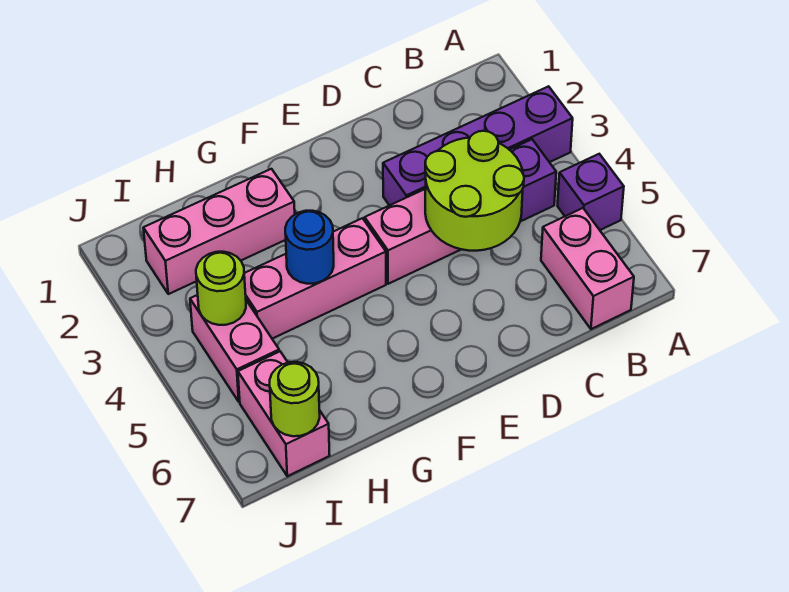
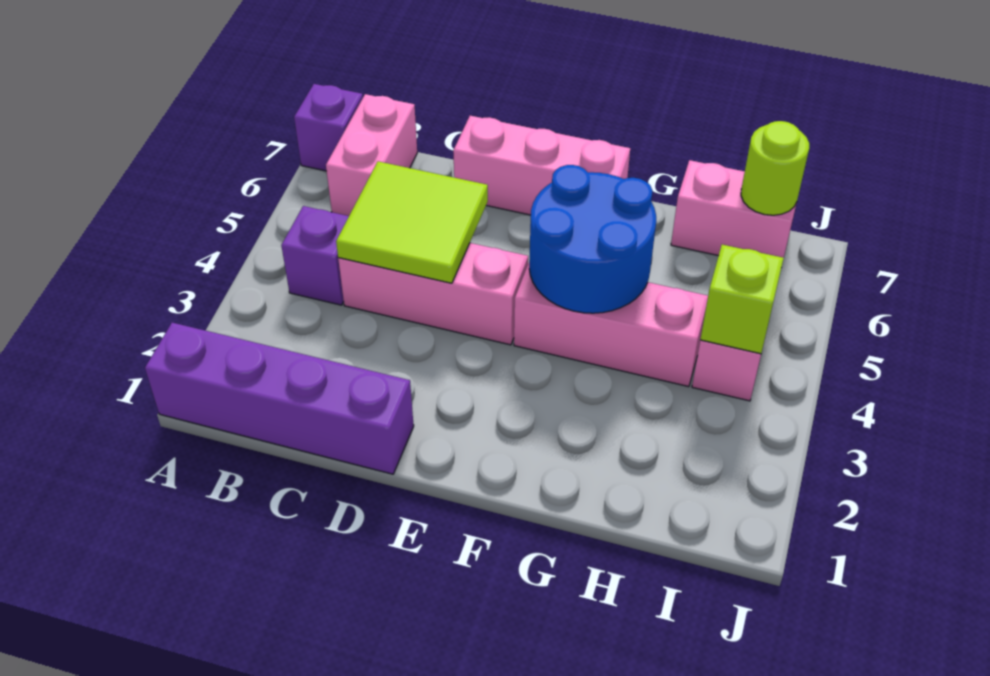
purple 1x4 brick [383,86,573,205] -> purple 1x4 brick moved to [145,323,414,474]
purple 1x1 brick [558,154,624,230] -> purple 1x1 brick moved to [294,84,363,171]
lime 2x2 round brick [425,131,524,251] -> lime 2x2 tile [336,161,488,283]
pink 1x3 brick [143,169,295,294] -> pink 1x3 brick moved to [453,116,630,215]
blue 1x1 round brick [285,211,334,284] -> blue 2x2 round brick [529,165,656,313]
lime 1x1 round brick [196,252,246,325] -> lime 1x1 brick [700,245,784,354]
pink 1x2 brick [238,351,330,476] -> pink 1x2 brick turned to [671,160,796,258]

